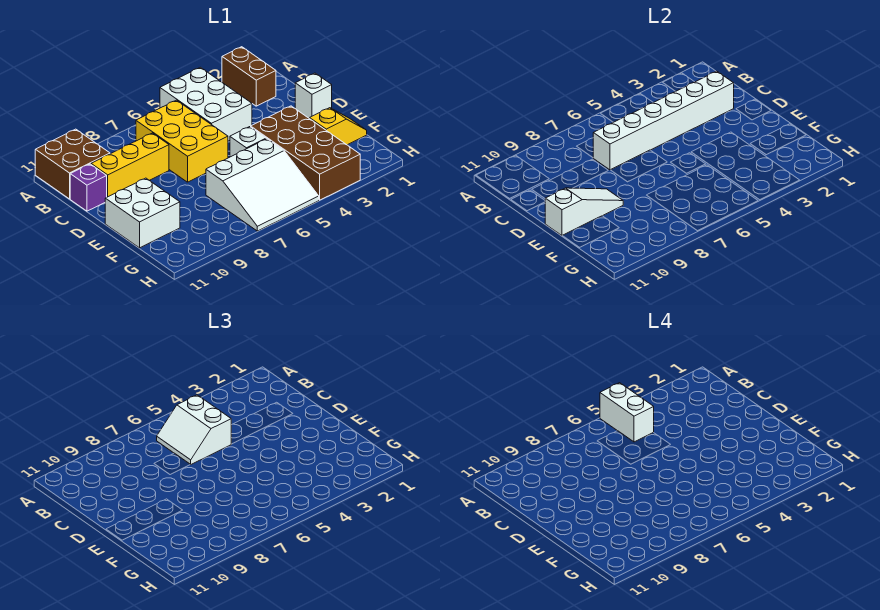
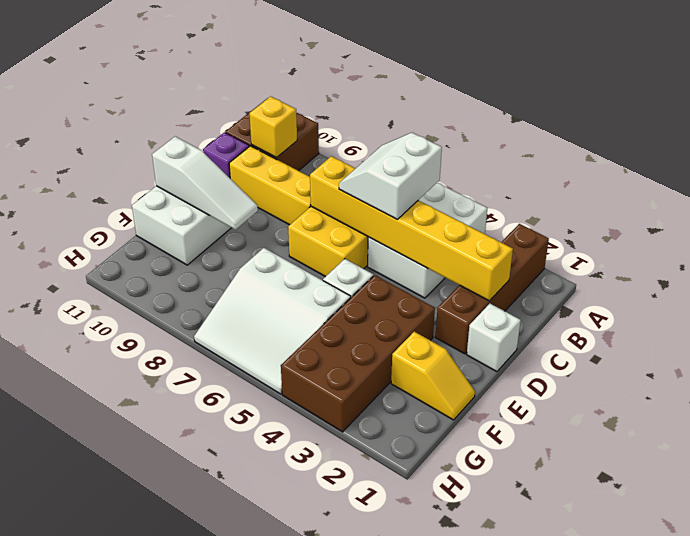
brown 1x2 brick [222,47,276,106] -> brown 1x4 brick [435,224,549,354]
white 1x2 brick [600,383,654,442] -> none
none -> yellow 1x1 brick [249,96,297,158]
white 1x6 brick [593,71,734,170] -> yellow 1x6 brick [310,156,513,301]

